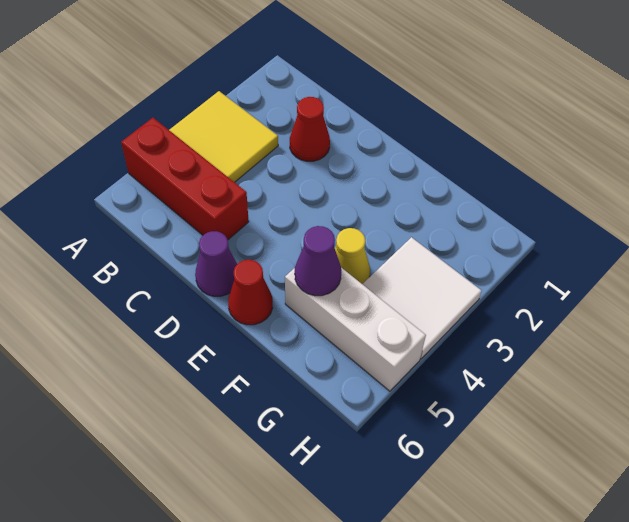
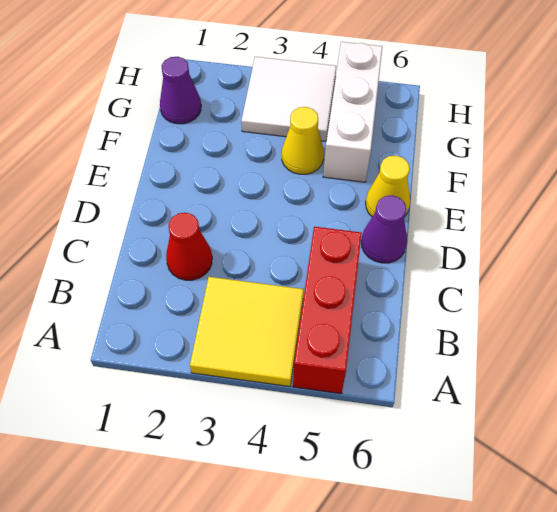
red 1x1 cone [228,260,273,325] -> yellow 1x1 cone [366,156,410,217]
purple 1x1 cone [295,226,341,296] -> purple 1x1 cone moved to [160,57,201,124]

